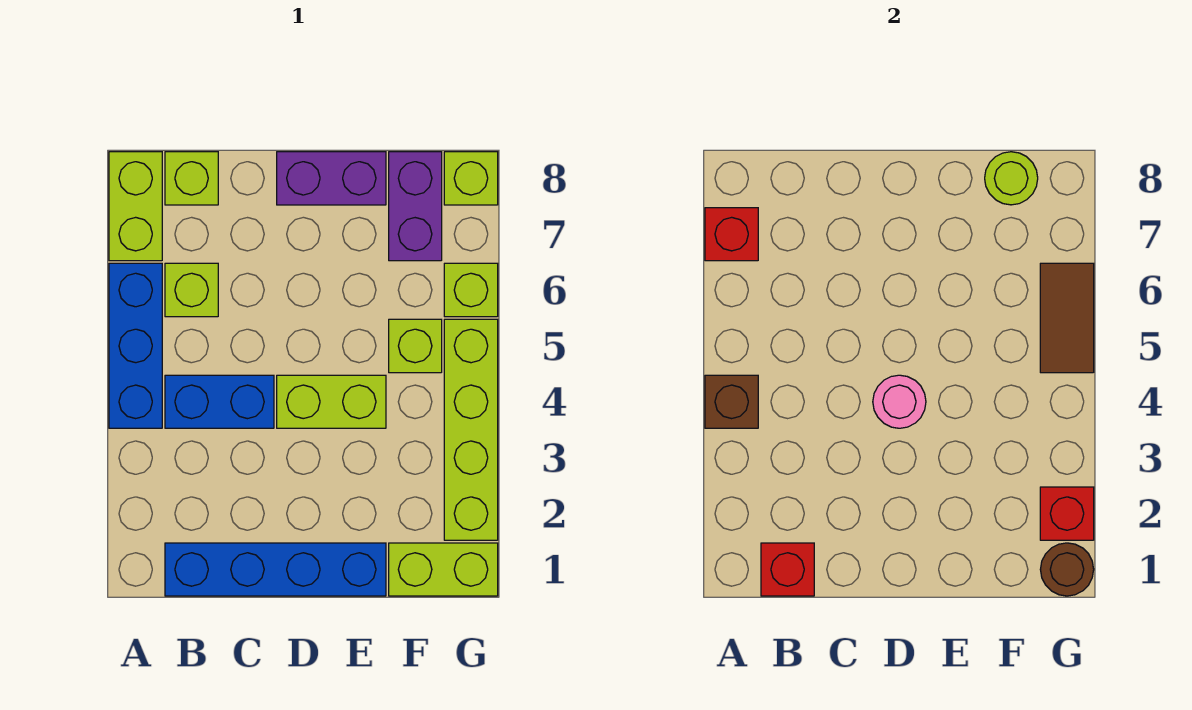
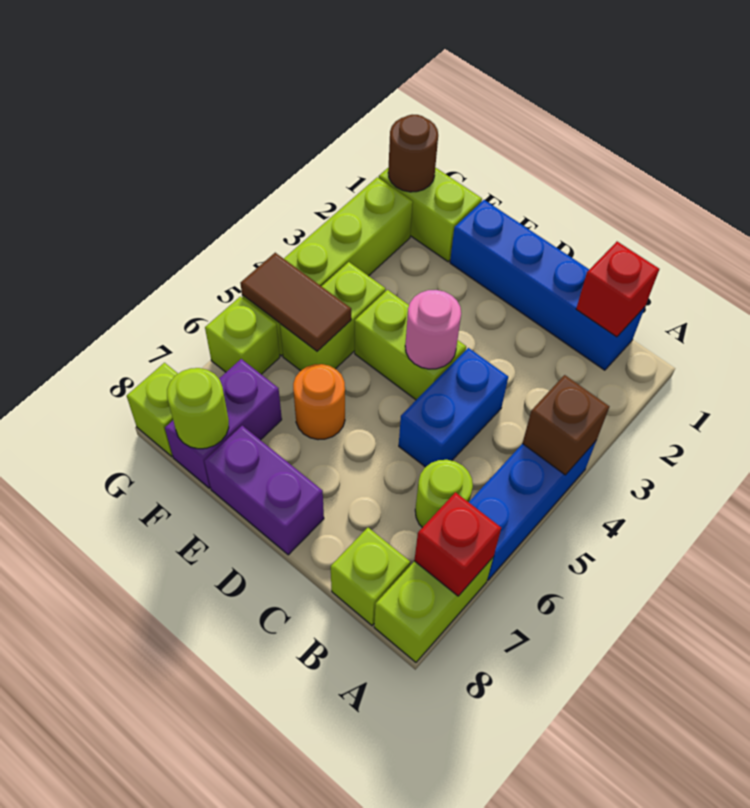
blue 1x2 brick [165,375,274,428] -> blue 1x2 brick turned to [399,348,508,467]
lime 1x1 brick [165,263,218,317] -> lime 1x1 round brick [415,460,473,528]
none -> orange 1x1 round brick [293,364,345,440]
lime 1x1 brick [389,319,442,373] -> lime 1x2 brick [280,262,386,371]
red 1x1 brick [1040,487,1094,540] -> none
brown 1x2 tile [1040,263,1094,373] -> brown 1x2 tile turned to [240,253,351,351]

